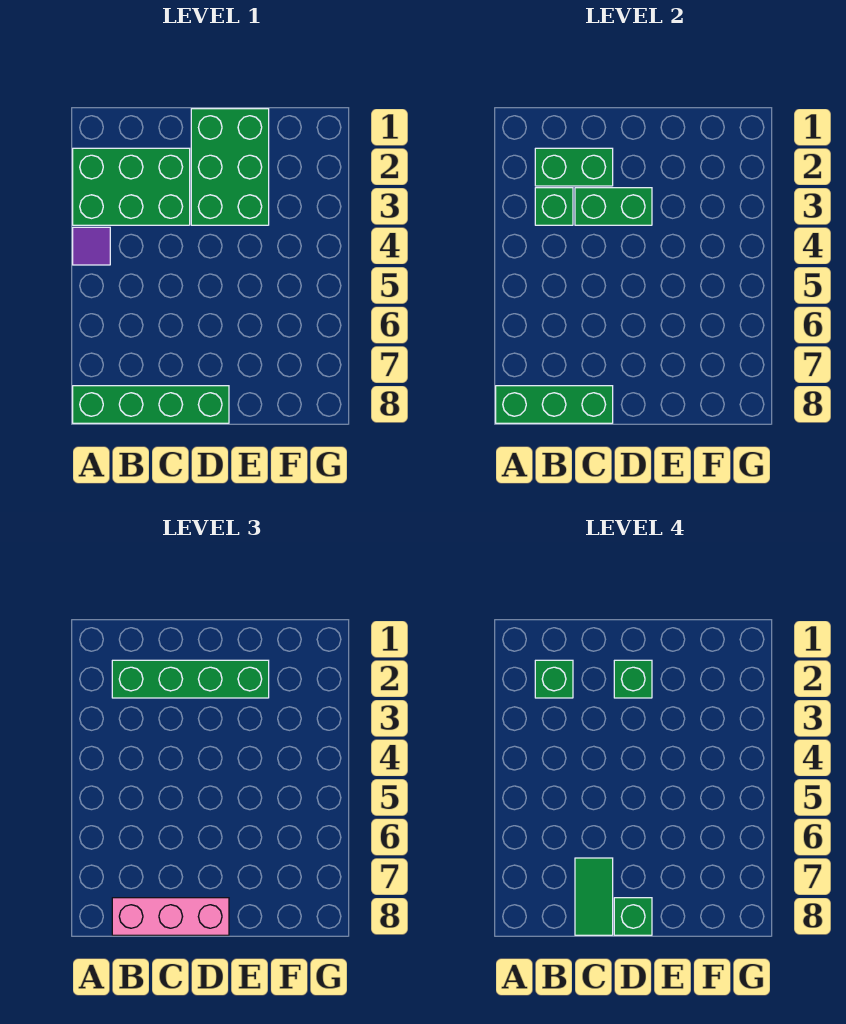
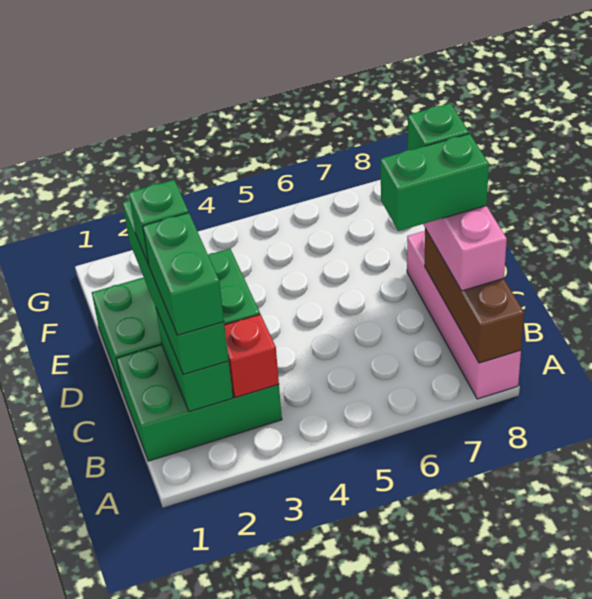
green 2x3 brick [73,148,190,225] -> green 2x3 brick turned to [116,344,282,461]
purple 1x1 tile [73,227,110,265] -> none
green 1x4 brick [73,386,229,423] -> pink 1x4 brick [407,231,521,399]
green 1x3 brick [496,386,613,423] -> brown 1x3 brick [425,229,524,363]
green 1x1 brick [535,660,573,698] -> green 1x2 brick [143,213,224,335]
green 1x1 brick [535,188,573,225] -> red 1x1 brick [225,314,279,398]
green 1x2 tile [575,858,613,935] -> green 1x2 brick [381,134,489,231]

